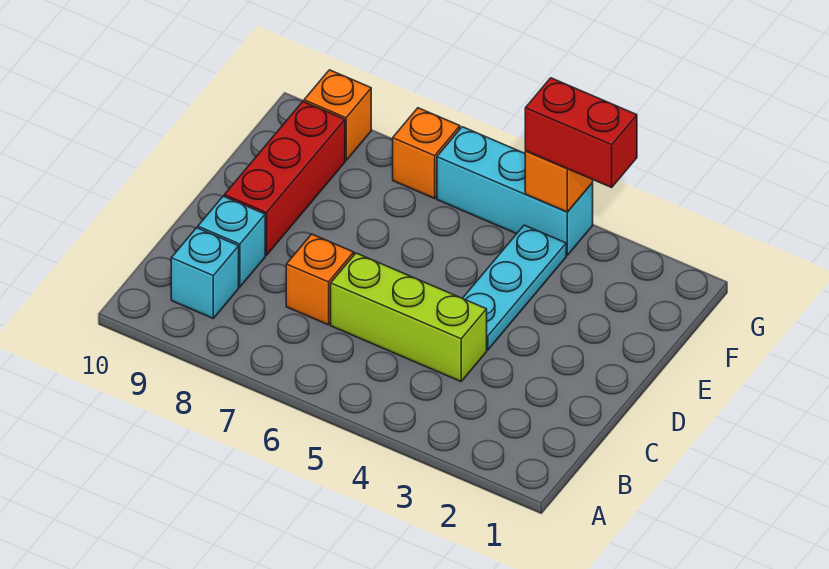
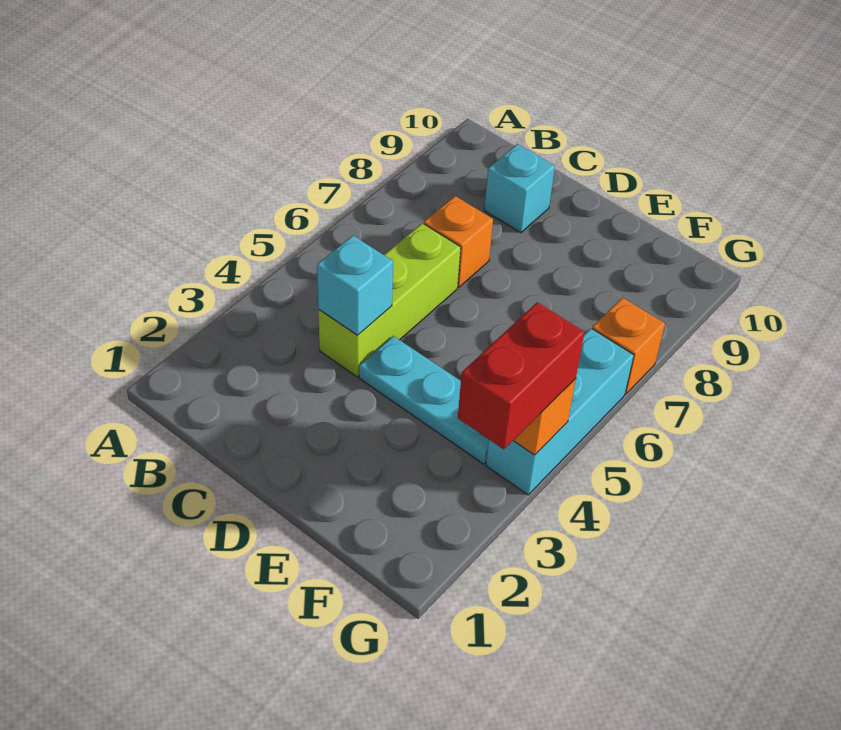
cyan 1x1 brick [171,228,239,318] -> cyan 1x1 brick moved to [317,236,393,335]
red 1x3 brick [224,102,345,255] -> none
orange 1x1 brick [304,70,371,161] -> none

